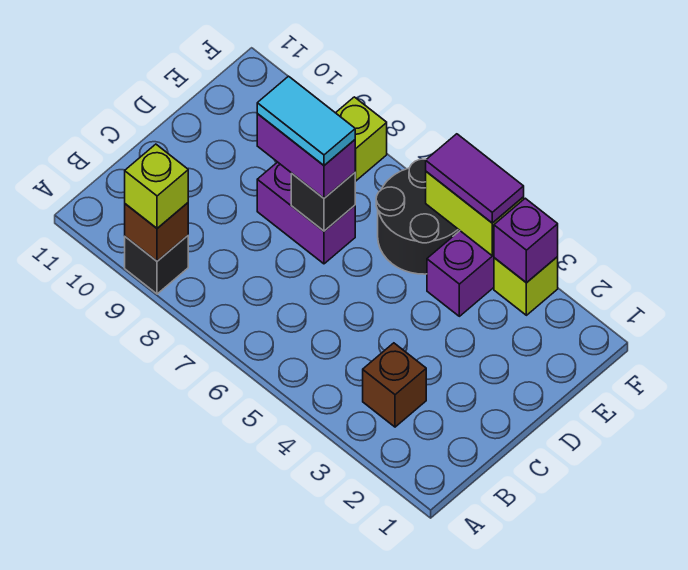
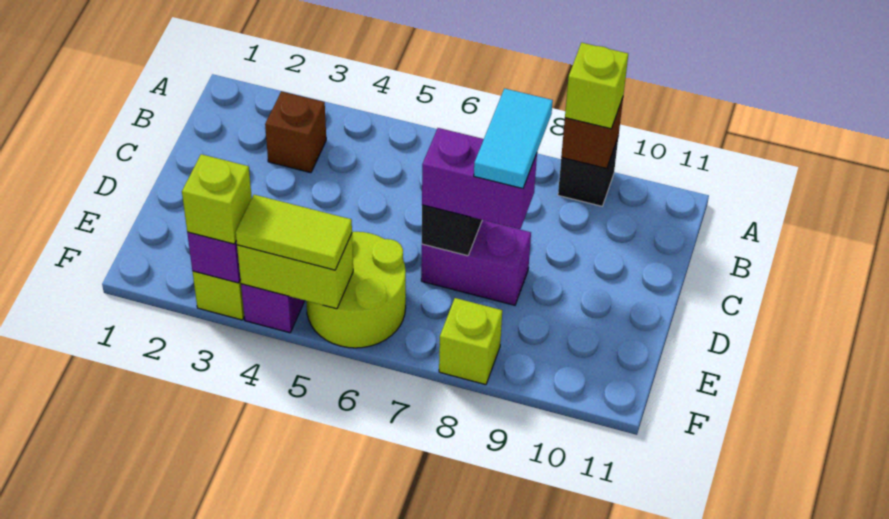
cyan 1x2 tile [257,76,355,165] -> cyan 1x2 tile turned to [474,89,553,188]
black 2x2 round brick [376,159,460,274] -> lime 2x2 round brick [306,232,406,348]
none -> lime 1x1 brick [182,154,252,244]
purple 1x2 tile [426,134,524,223] -> lime 1x2 tile [236,195,352,270]

